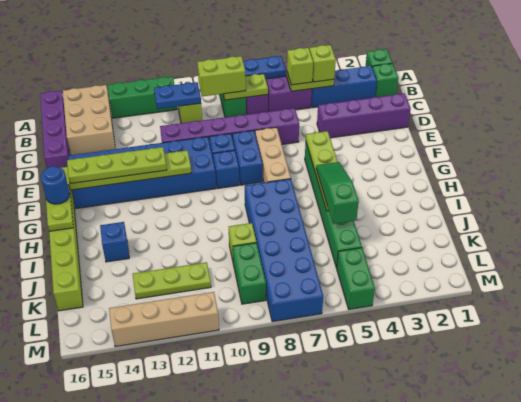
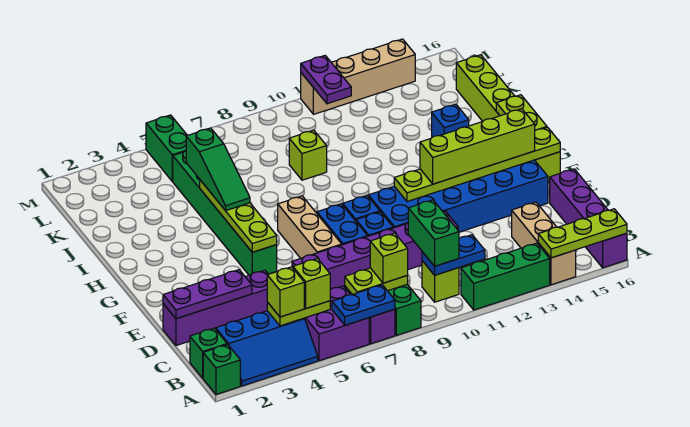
tan 2x3 brick [63,85,115,155] -> tan 1x3 brick [512,202,576,285]
lime 1x2 brick [197,56,246,97] -> lime 1x1 brick [370,233,408,283]
none -> purple 1x3 plate [163,270,252,319]
lime 1x4 plate [67,147,167,184] -> lime 1x4 brick [420,109,535,184]
blue 1x1 round brick [41,166,70,204] -> none
blue 2x6 brick [245,179,323,322] -> none
green 1x2 brick [233,243,266,304] -> green 1x2 brick moved to [408,200,459,266]
lime 1x3 plate [133,262,211,299] -> lime 1x3 plate moved to [538,209,627,258]
none -> purple 1x2 plate [301,56,351,104]

